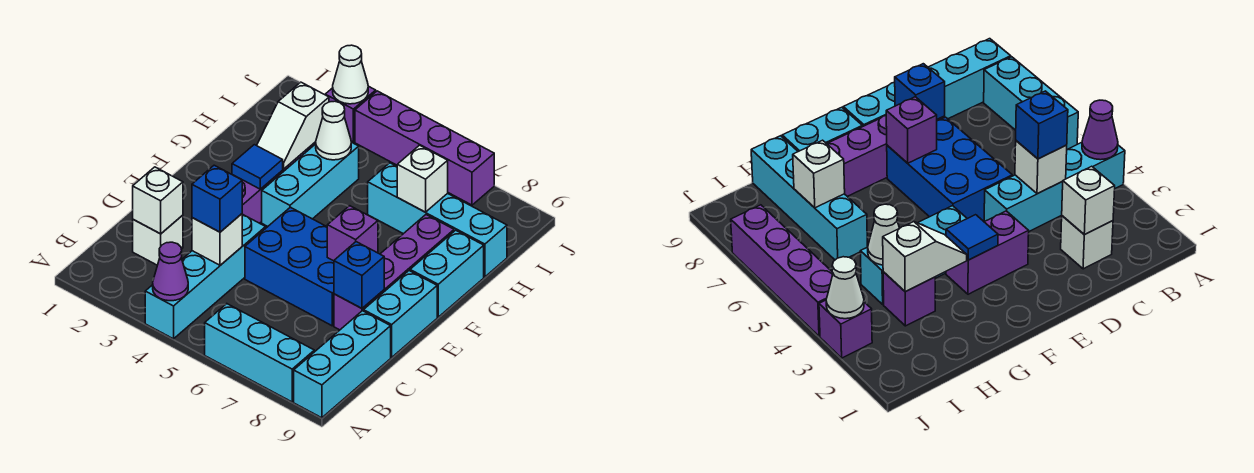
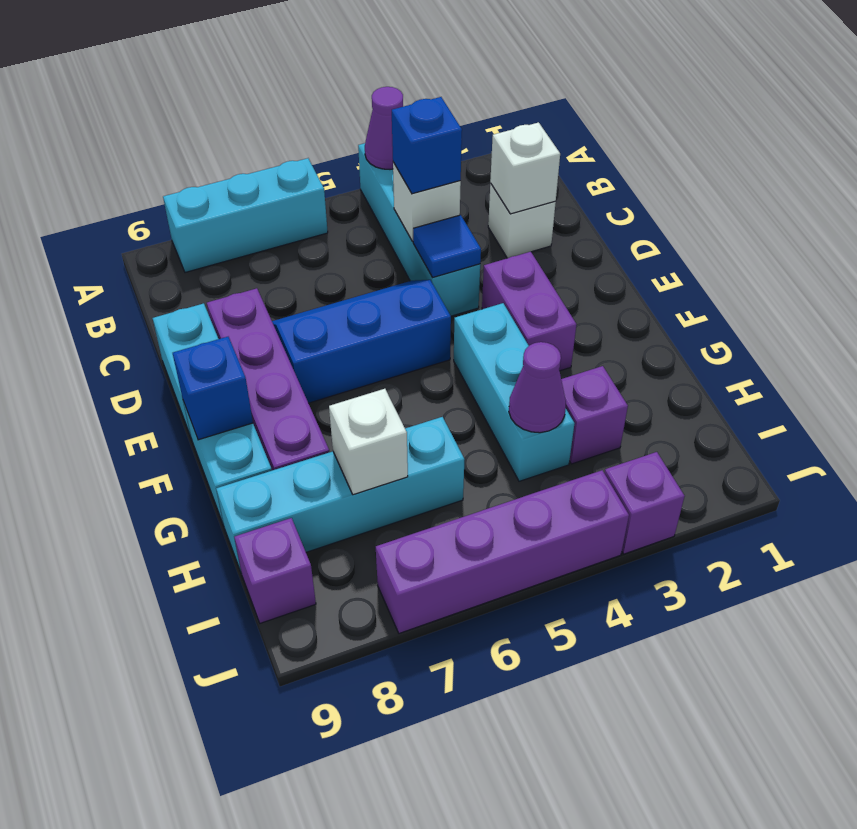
cyan 1x3 brick [294,311,391,418] -> none
blue 2x3 brick [245,207,334,326] -> blue 2x3 slope [272,280,451,403]
blue 1x1 brick [334,242,384,308] -> blue 1x1 brick moved to [173,337,253,440]
purple 1x1 brick [327,206,378,261] -> purple 1x1 brick moved to [234,518,316,623]
blue 1x1 tile [232,145,283,189] -> blue 1x1 tile moved to [413,215,481,278]
white 1x2 slope [257,82,329,169] -> none
white 1x1 cone [316,101,351,160] -> purple 1x1 cone [509,342,566,433]
white 1x1 cone [333,45,368,104] -> none

